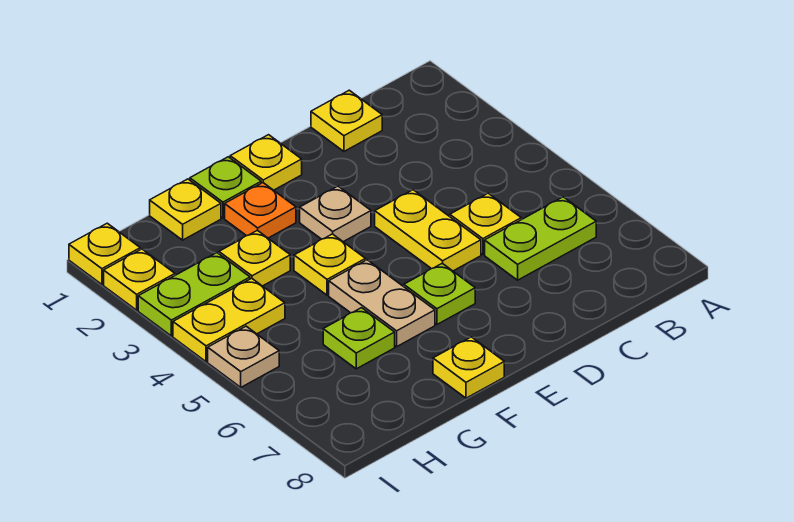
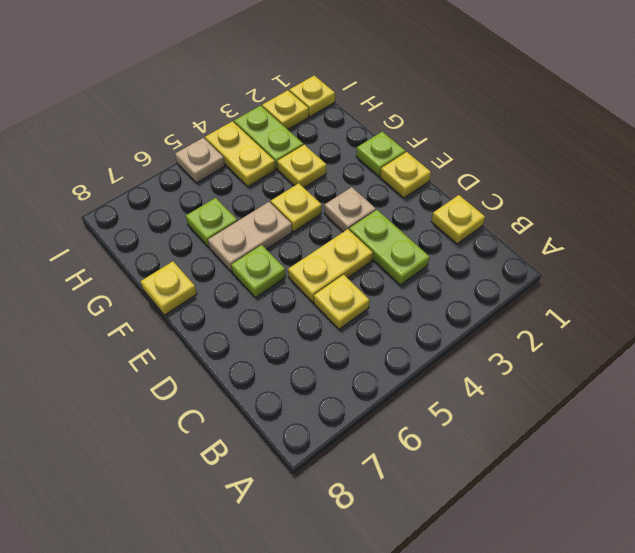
lime 1x2 plate [485,197,596,280] -> lime 1x2 plate moved to [349,210,429,285]
orange 1x1 plate [225,183,296,238] -> none
yellow 1x1 plate [150,179,221,240] -> none

